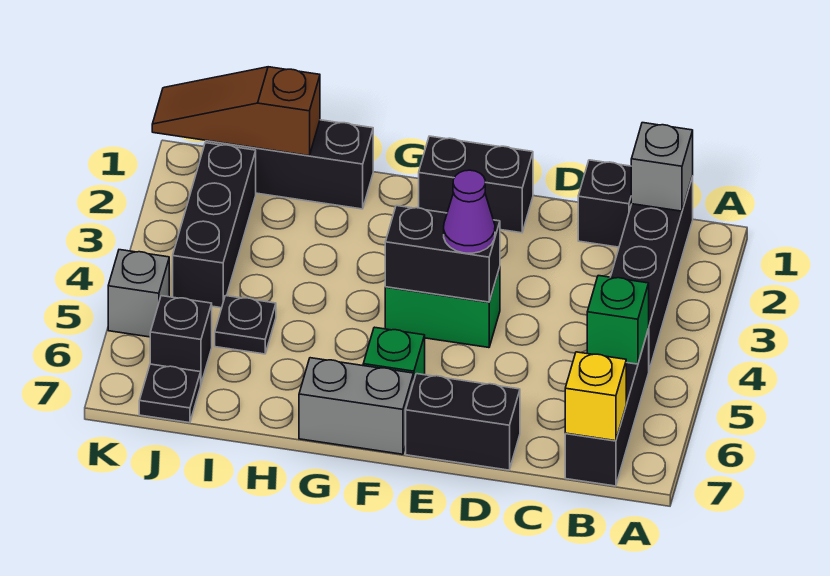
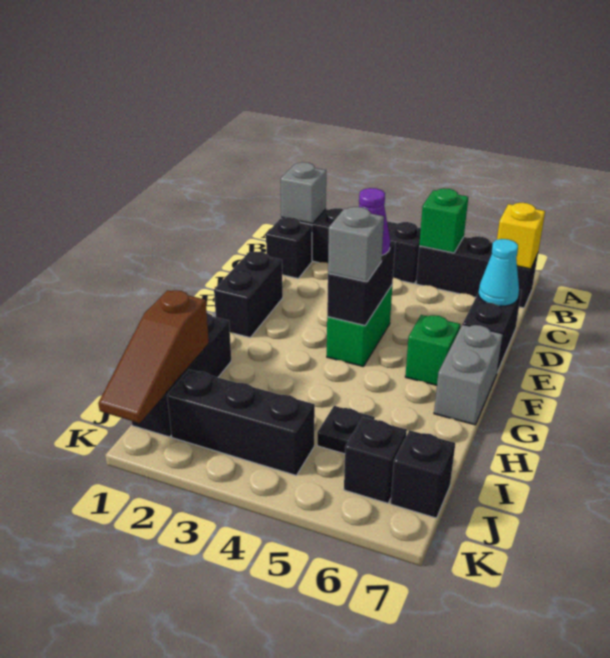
none -> cyan 1x1 cone [478,239,519,306]
black 1x1 plate [139,364,201,423] -> black 1x1 brick [391,430,455,518]
grey 1x1 brick [108,250,169,337] -> grey 1x1 brick moved to [328,207,384,282]

